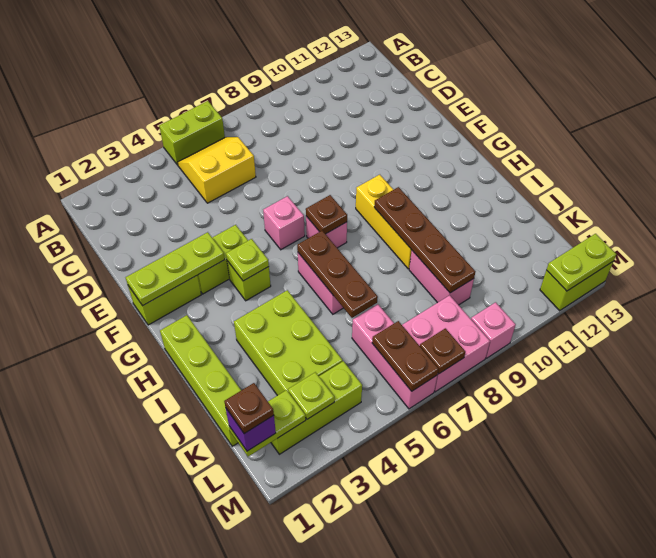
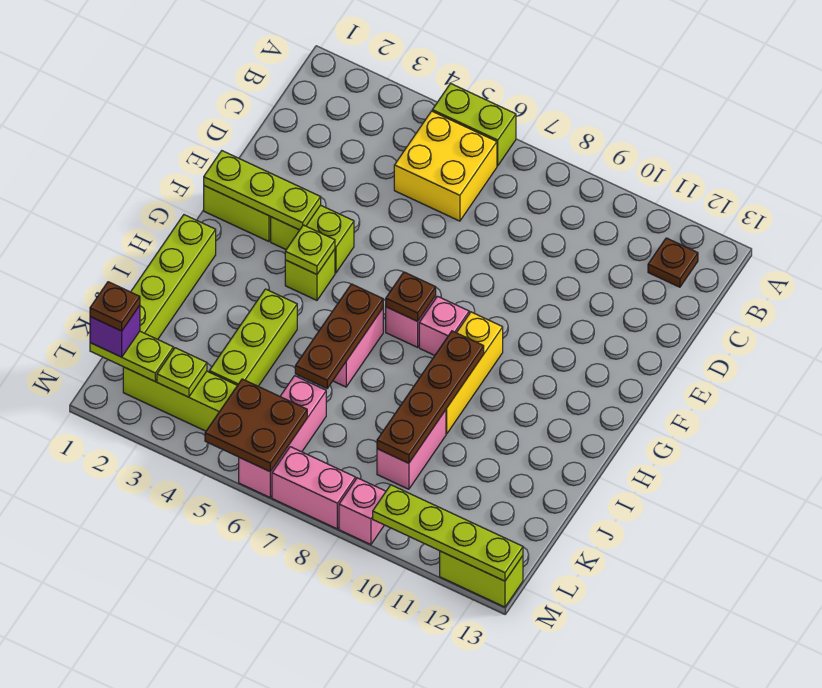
yellow 2x2 slope [177,137,256,203] -> yellow 2x2 brick [394,111,497,221]
pink 1x1 brick [263,196,305,250] -> pink 1x1 brick moved to [419,296,469,355]
lime 2x3 brick [234,290,343,396] -> lime 1x3 brick [209,289,297,386]
brown 1x2 plate [372,321,438,391] -> brown 2x2 plate [205,379,307,472]
pink 2x2 brick [402,295,490,392] -> pink 1x2 brick [272,447,356,529]
brown 1x1 plate [420,328,465,374] -> brown 1x1 plate moved to [648,238,698,287]
lime 1x2 plate [547,234,616,291] -> lime 1x4 plate [373,485,523,581]

